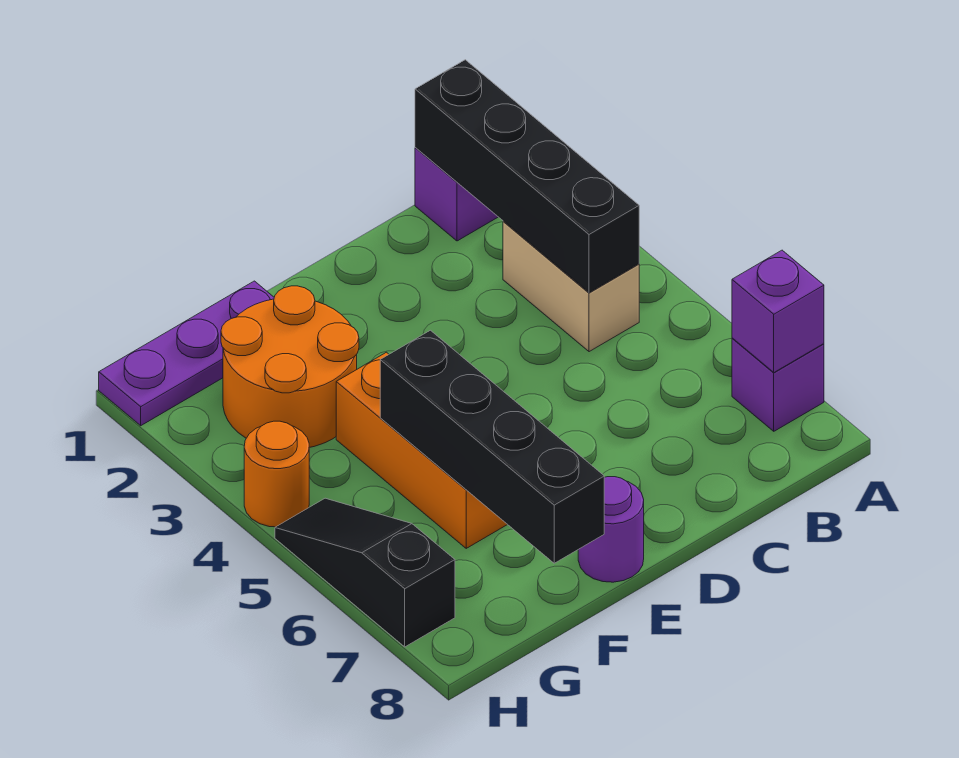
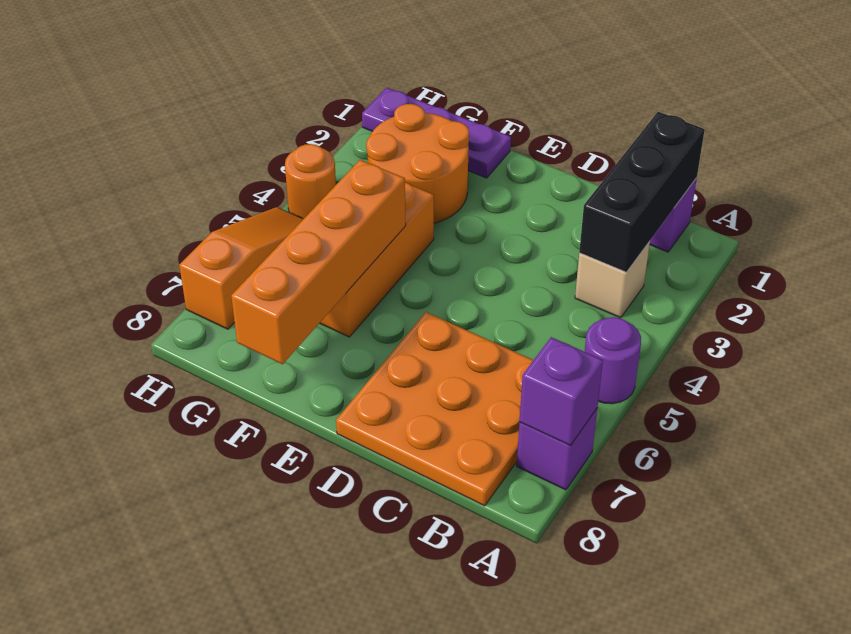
black 1x4 brick [415,60,639,293] -> black 1x3 brick [579,112,705,272]
tan 1x2 brick [503,221,639,352] -> tan 1x1 brick [575,241,650,318]
none -> orange 3x3 plate [336,312,533,506]
purple 1x1 round brick [578,477,644,582] -> purple 1x1 round brick moved to [585,317,641,404]
black 1x4 brick [380,330,604,563] -> orange 1x4 brick [231,160,406,364]
black 1x3 slope [275,498,455,647] -> orange 1x3 slope [179,207,303,329]

